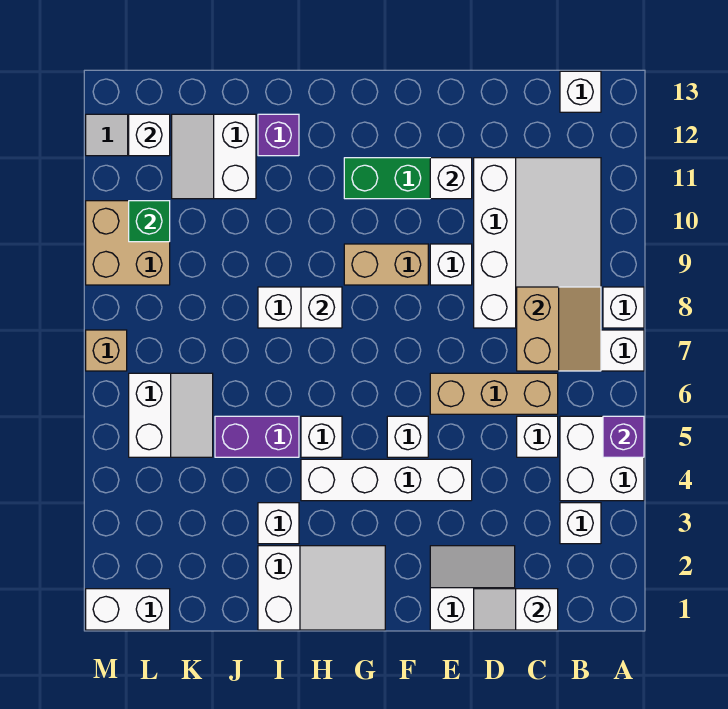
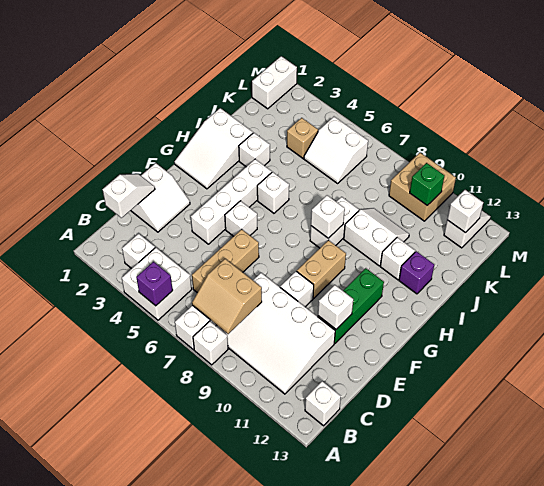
white 1x1 brick [517,416,558,457] -> white 1x1 brick moved to [380,237,415,280]
purple 1x2 brick [215,416,299,457] -> none
white 2x2 slope [172,114,256,199] -> white 2x2 slope moved to [344,208,409,266]
tan 1x1 brick [86,330,127,371] -> tan 1x1 brick moved to [287,118,318,158]

